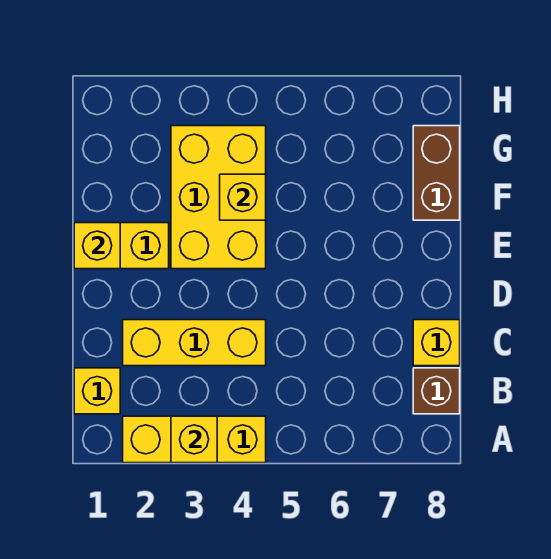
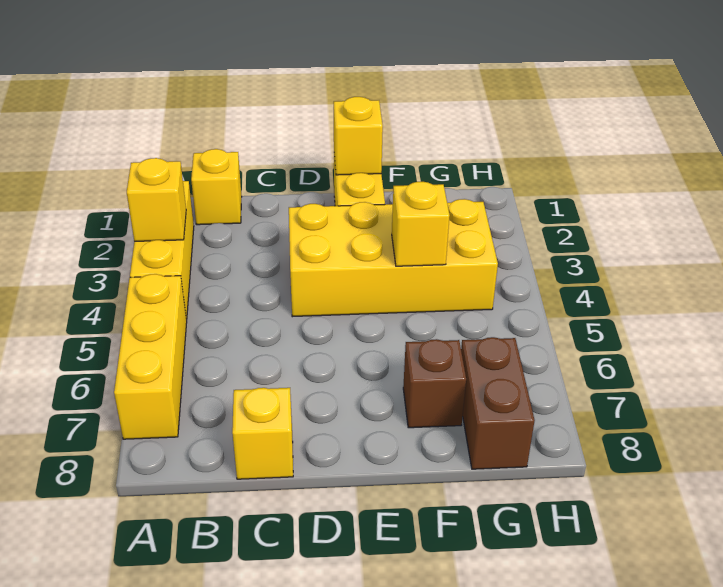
brown 1x1 brick [413,368,460,414] -> brown 1x1 brick moved to [403,339,466,428]
yellow 1x3 brick [123,320,266,366] -> yellow 1x3 brick moved to [114,274,187,439]
yellow 2x3 brick [171,126,266,269] -> yellow 2x4 brick [289,199,498,317]
brown 1x2 brick [413,126,460,220] -> brown 1x2 brick turned to [461,337,535,469]

